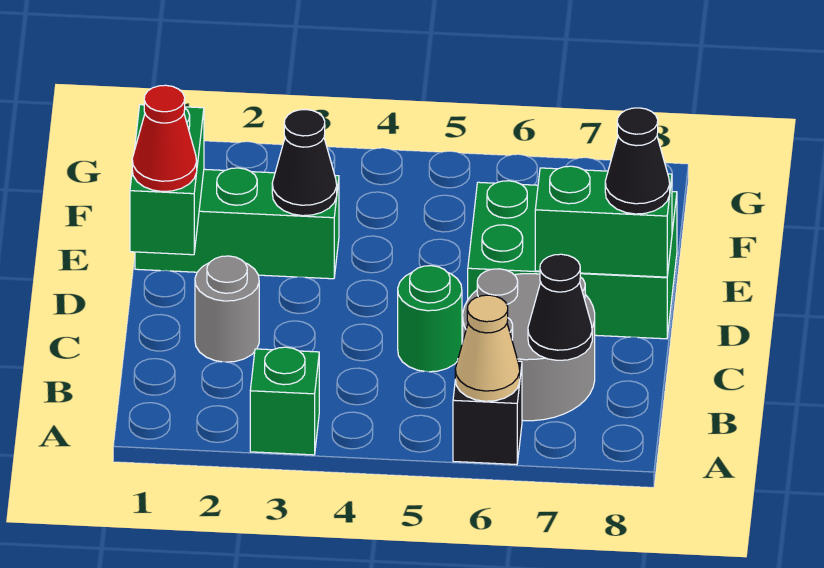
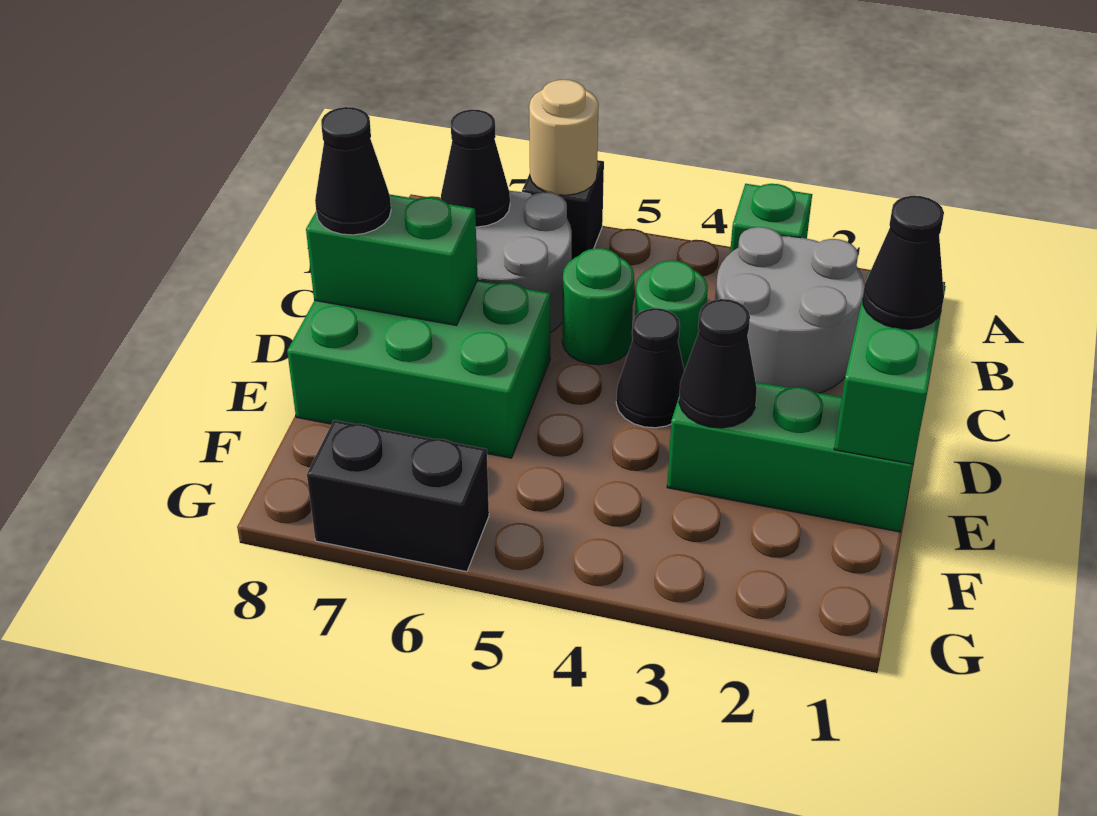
tan 1x1 cone [455,295,520,401] -> tan 1x1 round brick [529,80,599,195]
grey 1x1 round brick [195,256,259,362] -> grey 2x2 round brick [715,227,864,393]
none -> green 1x1 round brick [635,260,708,371]
red 1x1 cone [132,85,197,192] -> black 1x1 cone [863,196,944,329]
none -> black 1x1 cone [616,308,684,428]
none -> black 1x2 brick [307,420,489,572]

